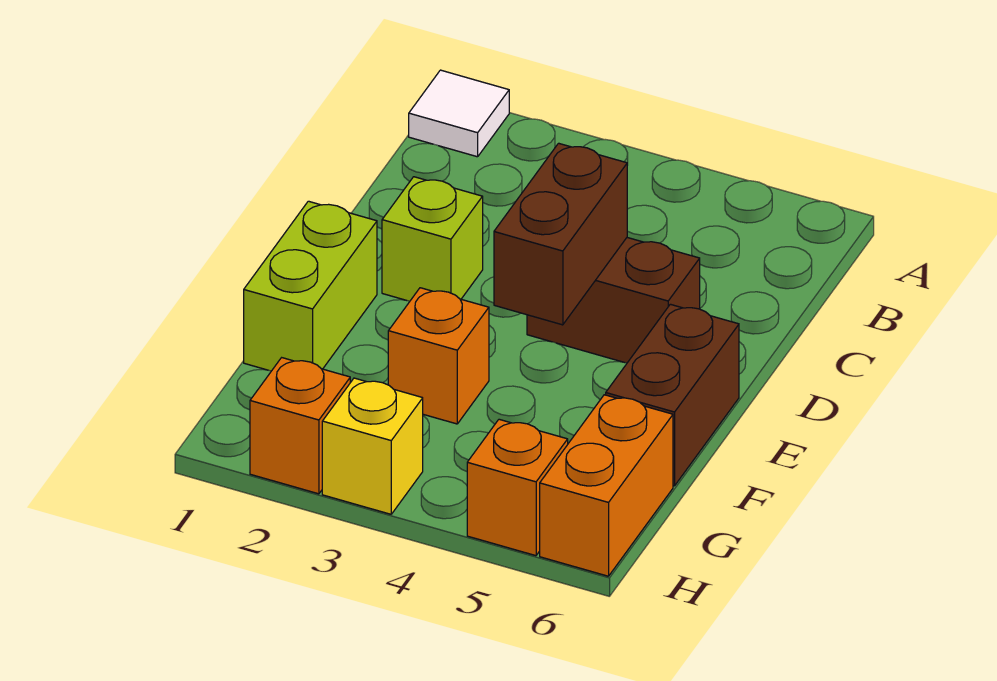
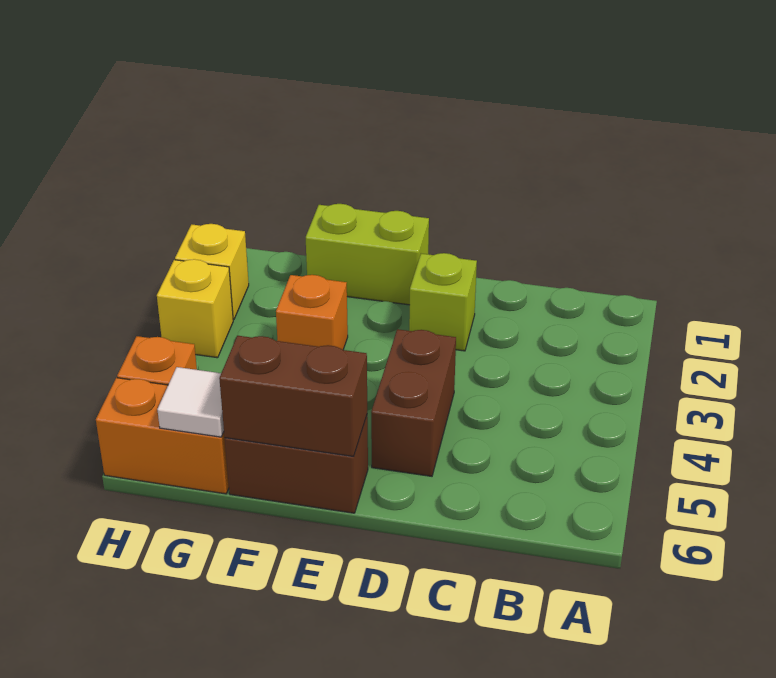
white 1x1 tile [409,70,509,157] -> white 1x1 tile moved to [157,367,224,437]
brown 1x2 brick [494,143,627,325] -> brown 1x2 brick moved to [219,336,367,457]
orange 1x1 brick [250,358,350,494] -> yellow 1x1 brick [175,224,249,320]

